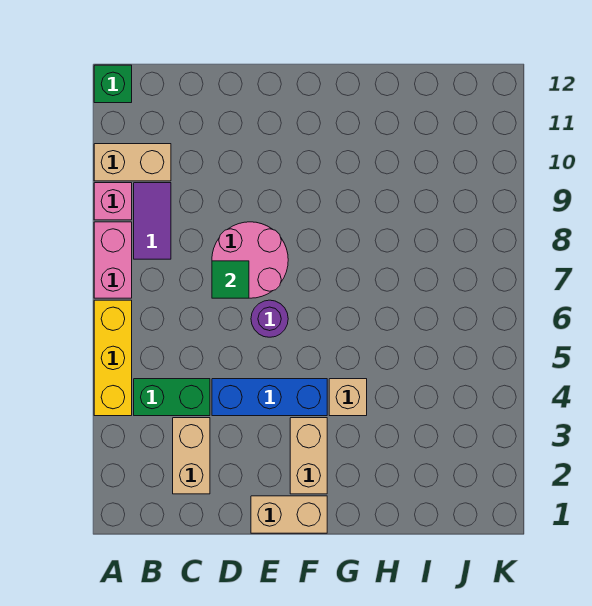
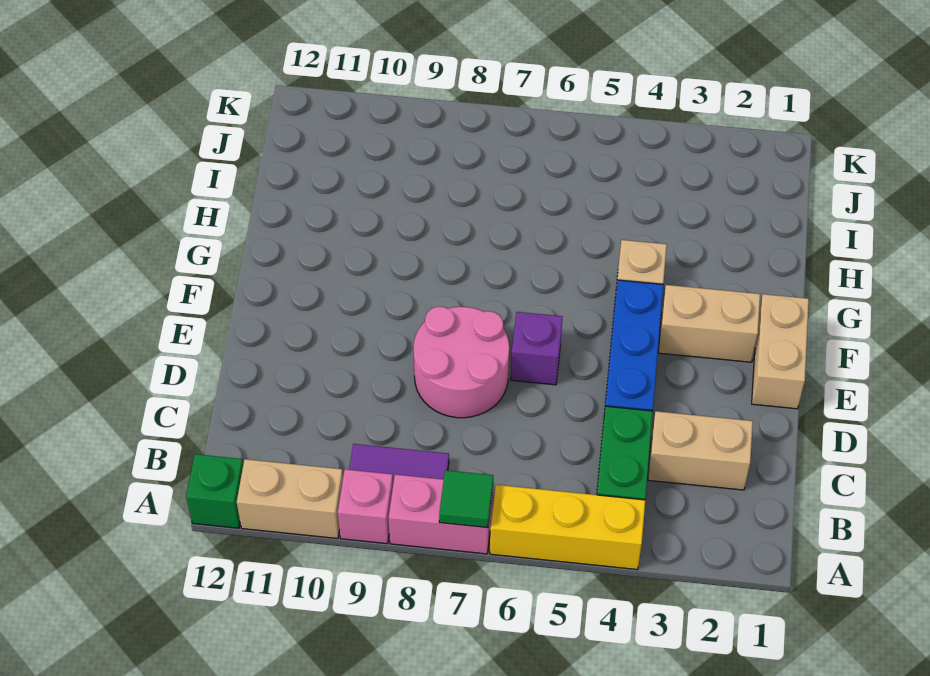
tan 1x2 brick [94,144,171,181] -> tan 1x2 brick turned to [237,459,343,538]
green 1x1 tile [212,261,249,298] -> green 1x1 tile moved to [439,470,493,528]
purple 1x1 round brick [251,300,288,337] -> purple 1x1 brick [511,312,562,385]

